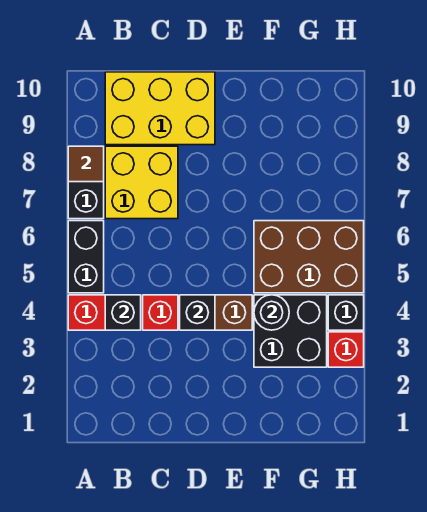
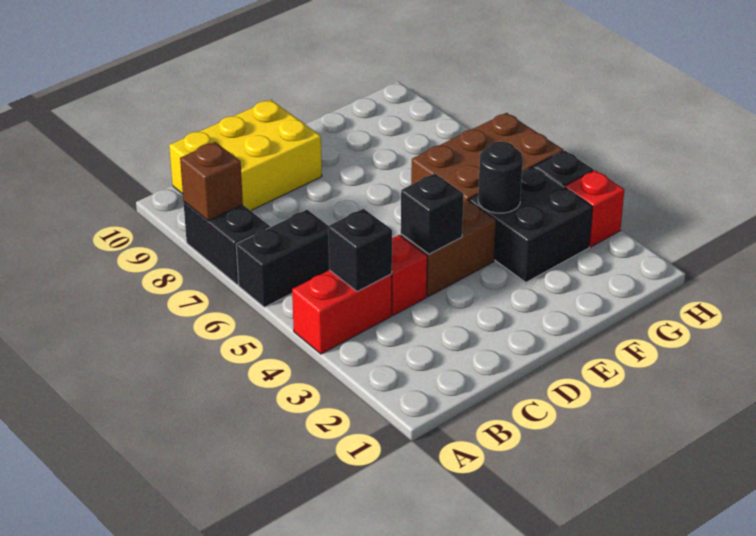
black 1x2 brick [68,221,104,293] -> black 1x2 brick turned to [236,210,329,307]
brown 1x1 tile [68,146,104,182] -> brown 1x1 brick [180,142,243,221]
yellow 2x2 brick [105,146,178,219] -> none

